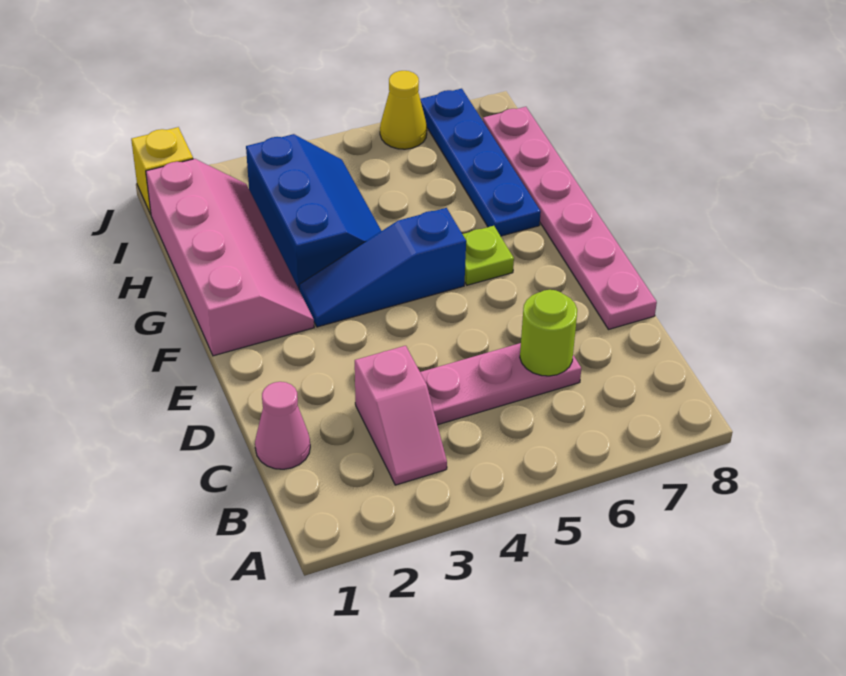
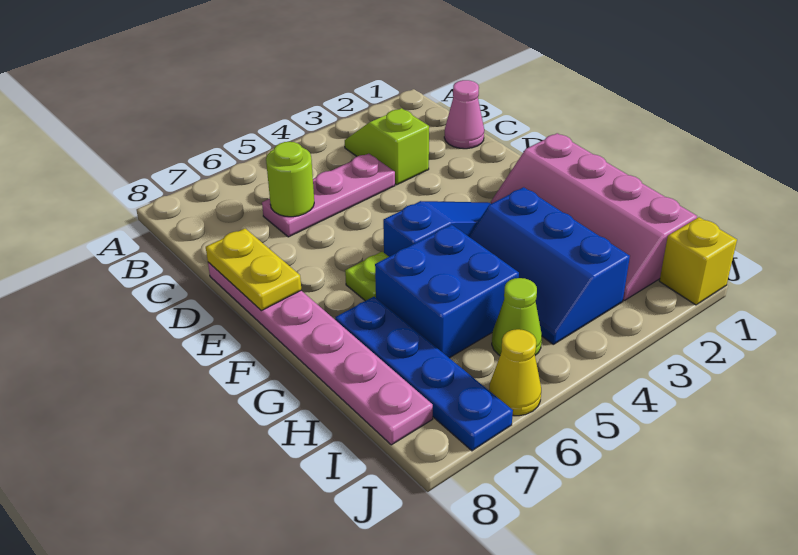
pink 1x2 slope [355,346,447,485] -> lime 1x2 slope [345,108,429,185]
none -> yellow 1x2 plate [206,229,301,311]
none -> blue 2x2 brick [375,225,519,358]
none -> lime 1x1 cone [492,278,542,355]

